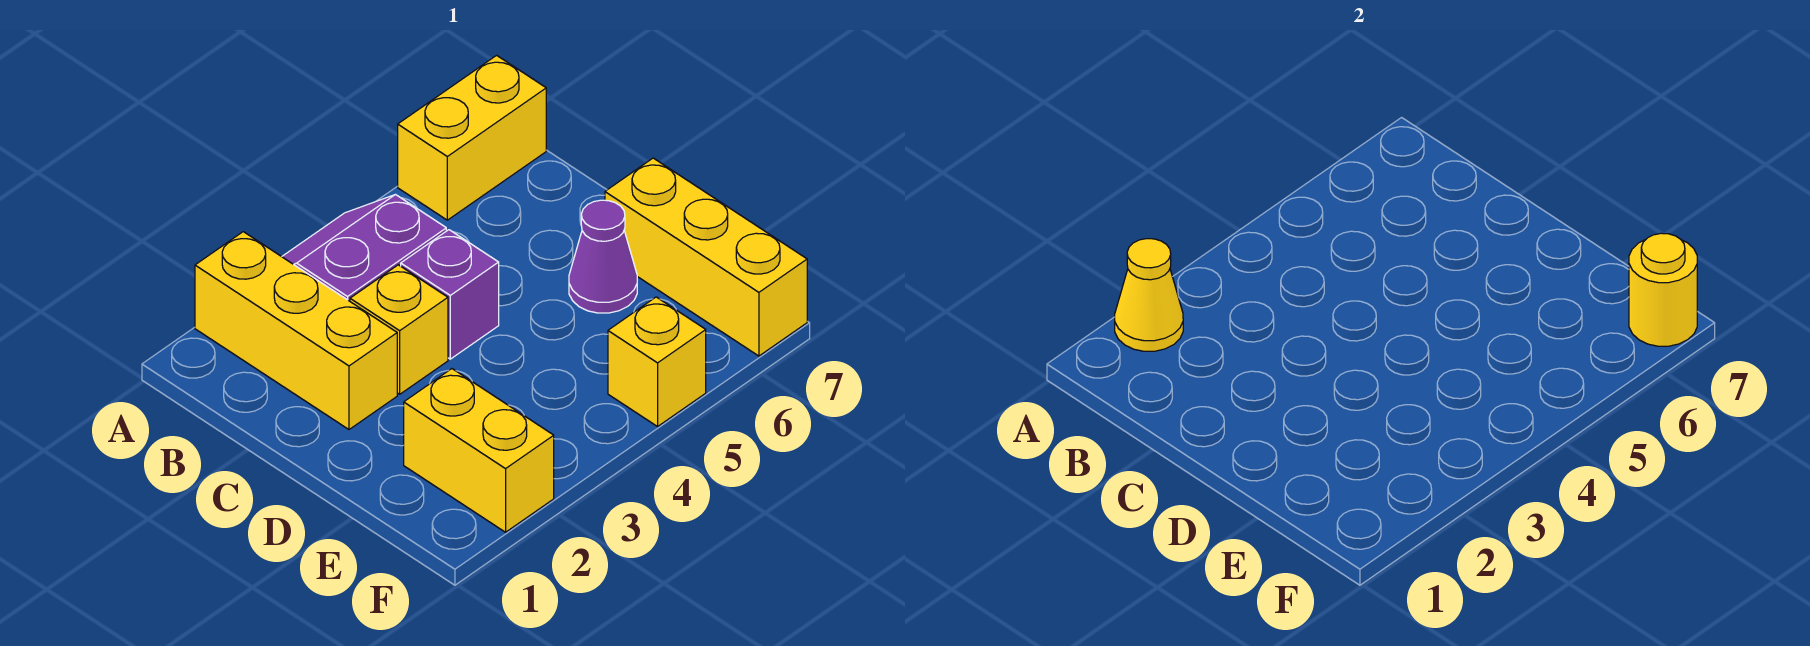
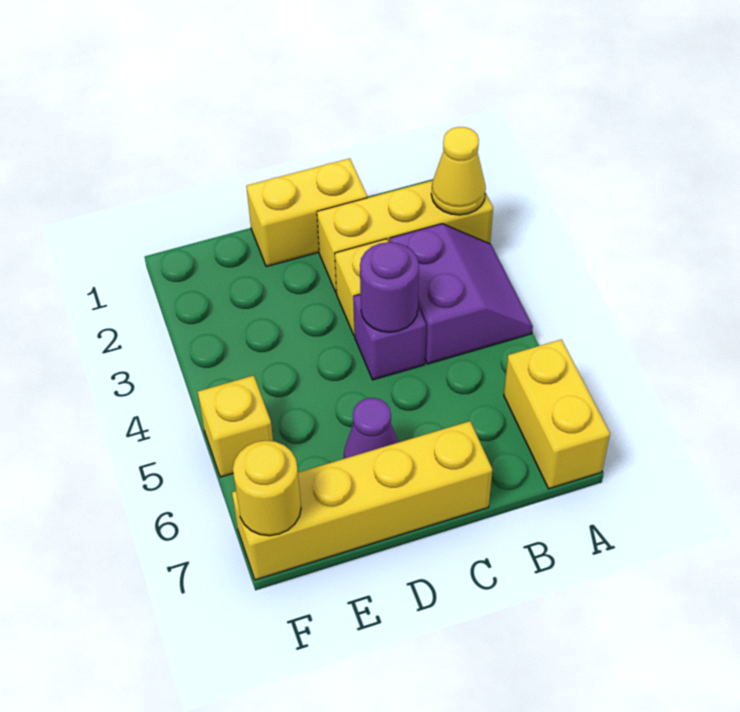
none -> purple 1x1 round brick [360,242,419,332]
yellow 1x3 brick [605,158,807,356] -> yellow 1x4 brick [232,421,492,580]
yellow 1x2 brick [404,369,554,532] -> yellow 1x2 brick moved to [246,158,367,267]

